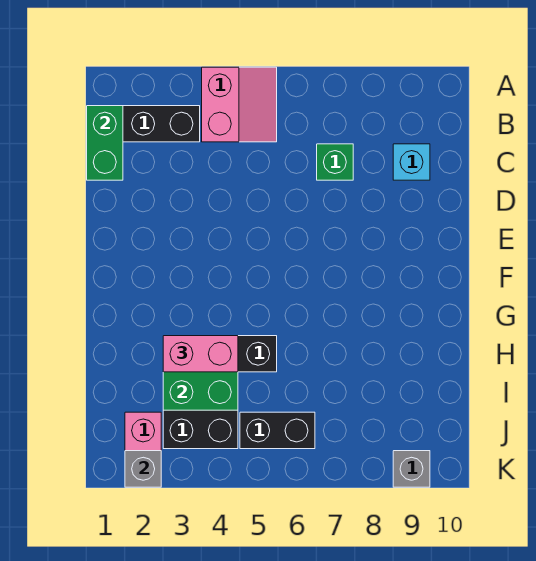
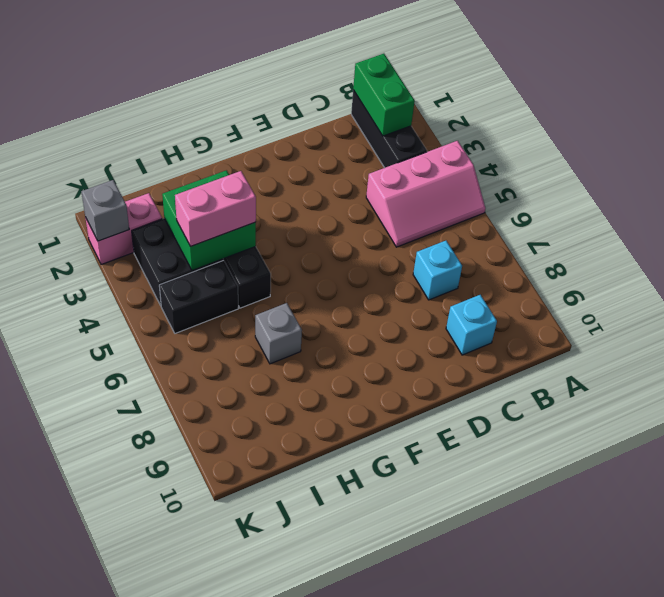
pink 2x2 slope [202,67,277,142] -> pink 2x3 slope [366,141,485,247]
green 1x2 brick [87,106,123,180] -> green 1x2 brick turned to [353,54,415,136]
green 1x1 brick [317,144,353,180] -> cyan 1x1 brick [413,241,462,300]
pink 1x2 brick [163,336,238,372] -> pink 1x2 brick turned to [175,171,256,247]
black 1x2 brick [240,412,315,449] -> black 1x2 brick turned to [159,260,238,333]
grey 1x1 brick [393,451,430,487] -> grey 1x1 brick moved to [255,303,302,364]

